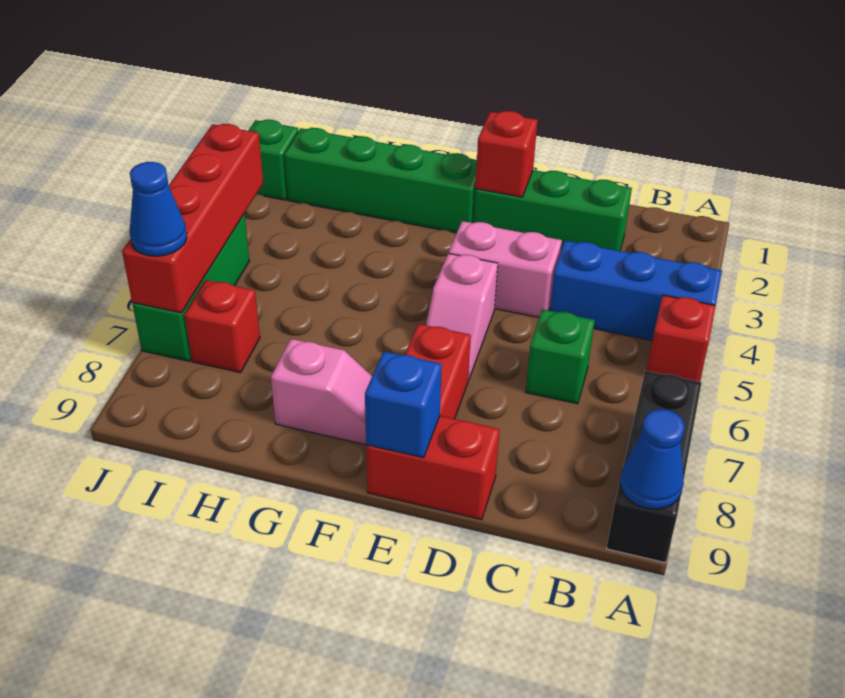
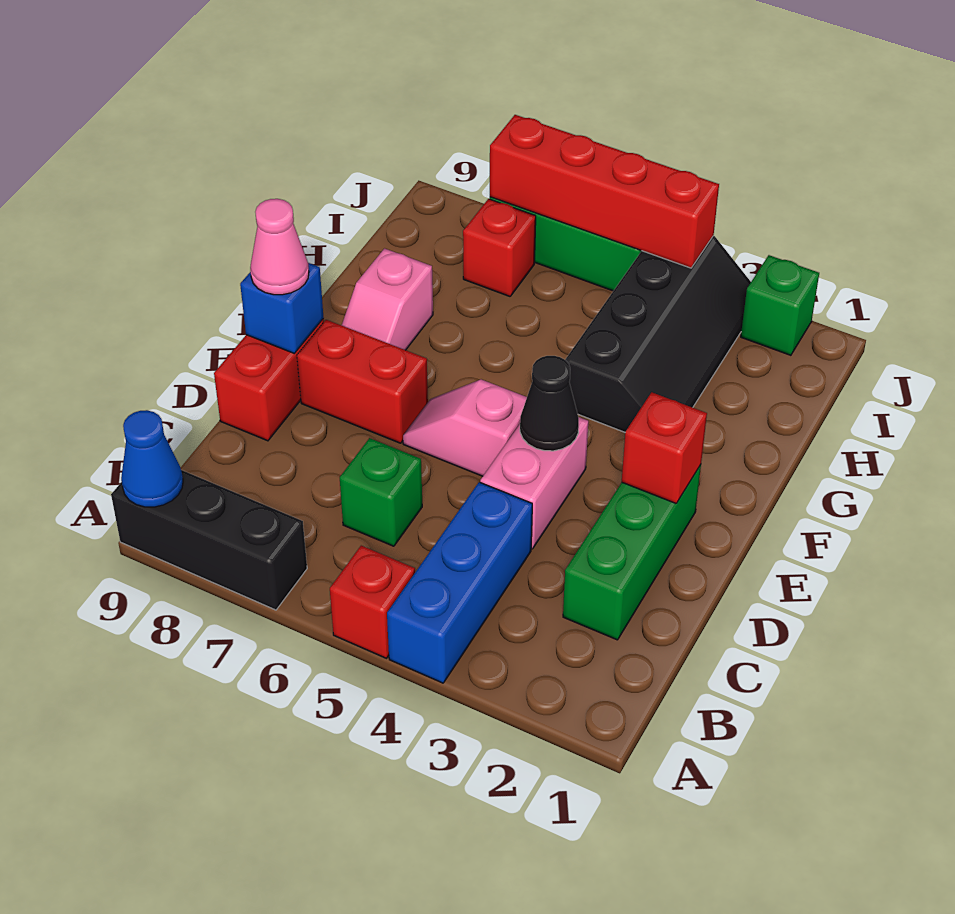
none -> black 1x1 cone [520,356,579,451]
none -> pink 1x1 cone [250,199,309,295]
green 1x4 brick [284,128,477,233] -> none
none -> black 2x4 slope [565,236,751,432]
blue 1x1 cone [130,162,187,256] -> none

